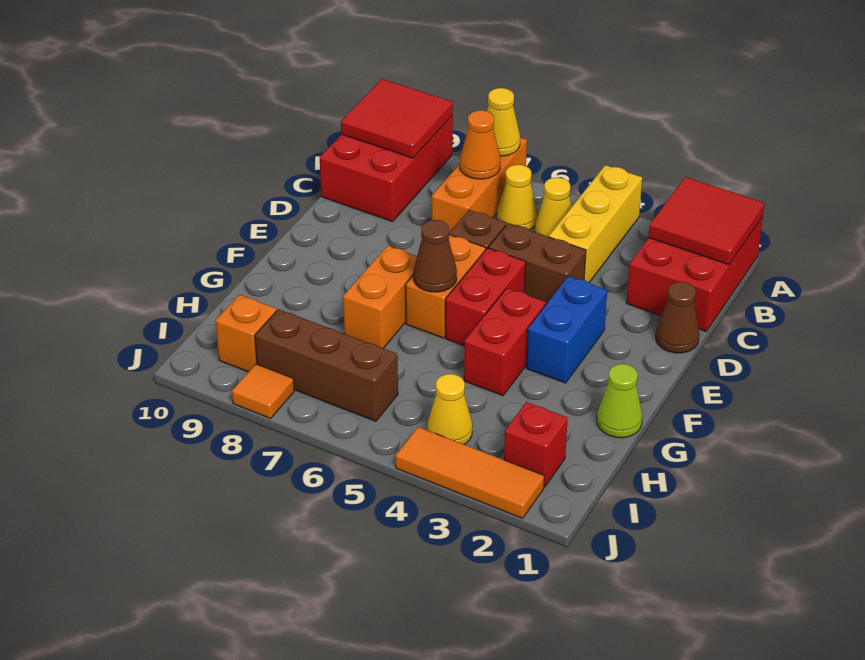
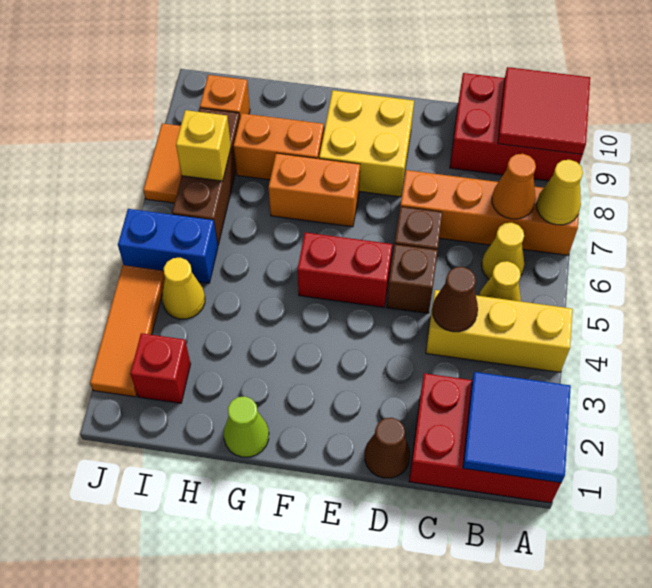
red 2x2 tile [649,177,765,265] -> blue 2x2 tile [463,372,571,483]
orange 1x3 brick [432,137,527,233] -> orange 1x4 brick [400,170,579,255]
brown 1x2 brick [489,223,586,304] -> brown 1x1 brick [387,244,438,313]
blue 1x2 brick [526,276,607,383] -> blue 1x2 brick moved to [118,209,218,283]
orange 1x2 brick [406,235,486,338] -> orange 1x2 brick moved to [233,113,324,180]
none -> yellow 2x2 brick [319,90,414,197]
red 1x2 brick [464,288,546,396] -> none
brown 1x1 cone [414,220,457,292] -> brown 1x1 cone moved to [432,267,478,332]
none -> yellow 1x1 brick [176,110,231,181]
orange 1x1 tile [232,364,294,418] -> orange 1x2 tile [143,123,182,203]

